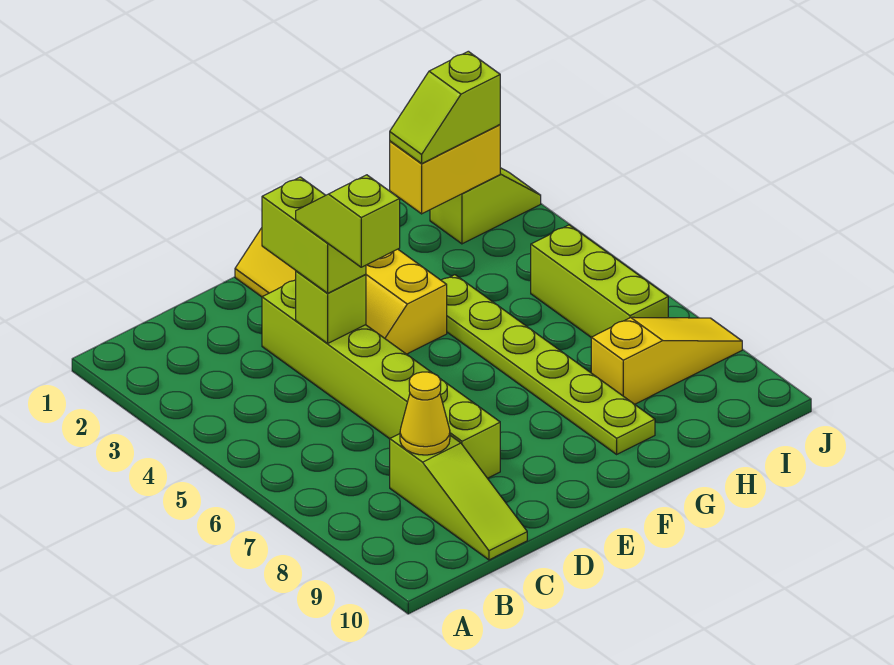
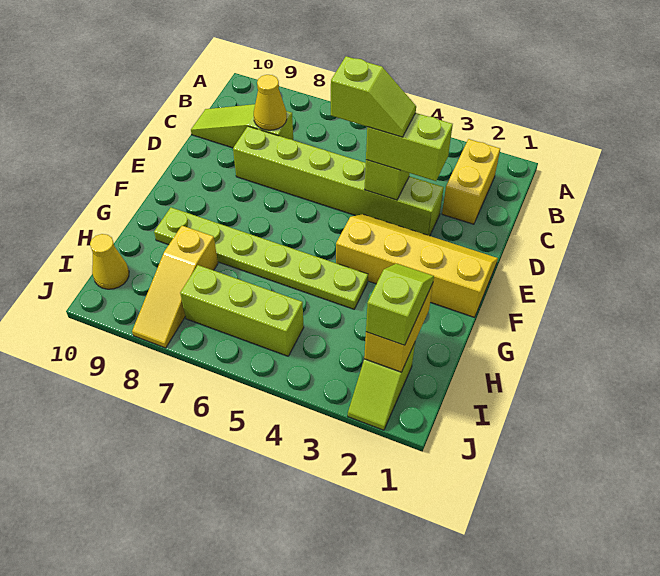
none -> yellow 1x2 brick [442,139,500,224]
none -> yellow 1x1 cone [90,234,129,289]

